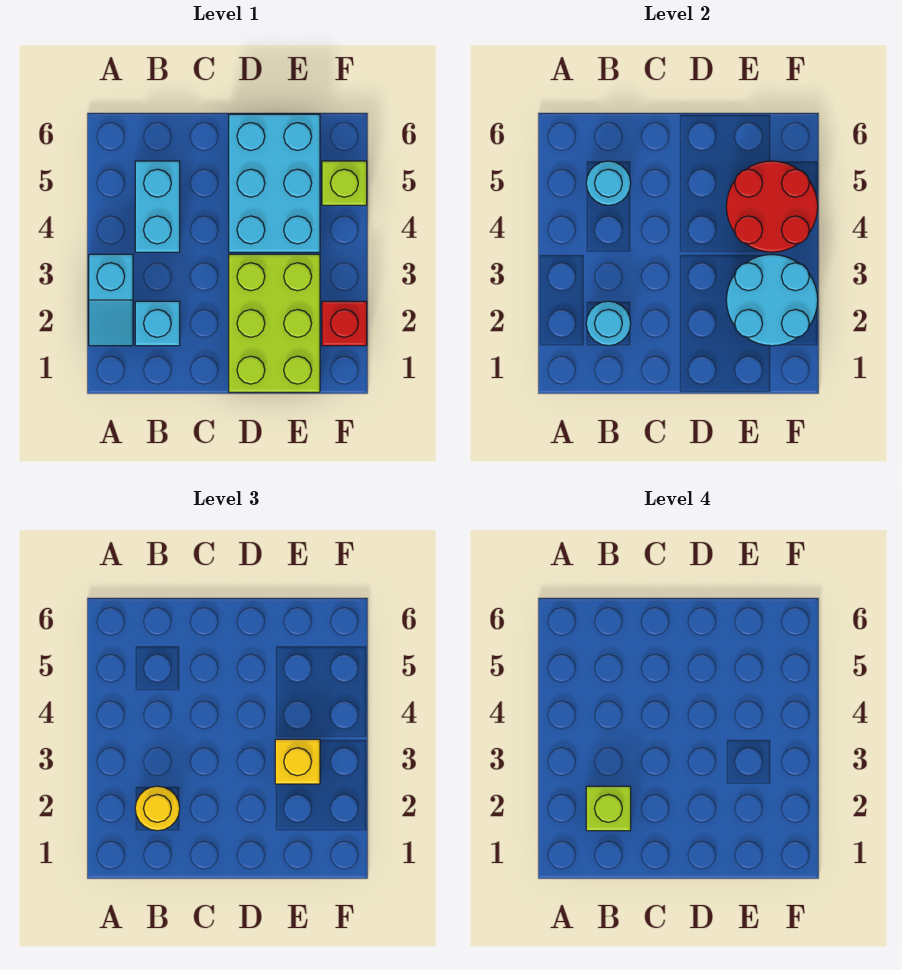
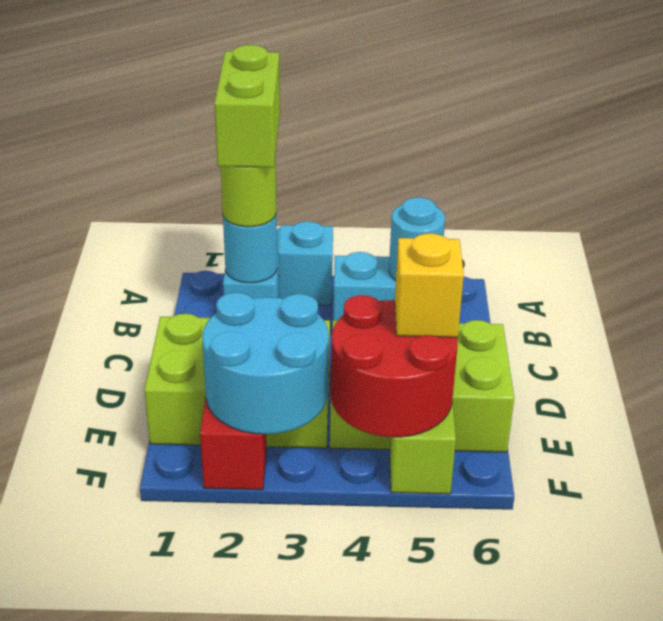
yellow 1x1 round brick [135,786,180,831] -> lime 1x1 round brick [221,159,276,227]
lime 1x1 brick [586,786,631,831] -> lime 1x2 brick [214,45,280,168]
cyan 2x3 brick [229,114,320,252] -> lime 2x3 brick [330,320,514,452]
yellow 1x1 brick [275,739,320,784] -> yellow 1x1 brick moved to [395,233,464,337]

